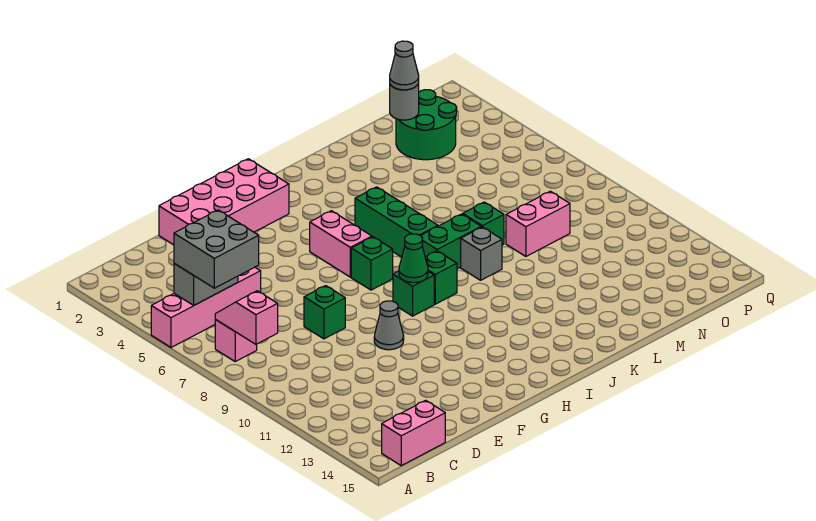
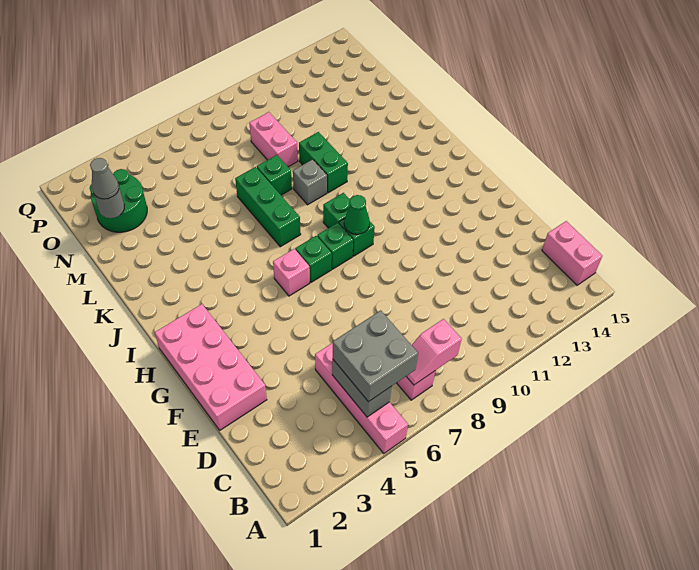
green 1x1 brick [304,286,345,339] -> green 1x1 brick moved to [317,223,353,269]
grey 1x1 cone [374,301,404,350] -> none
pink 1x2 brick [310,211,372,277] -> pink 1x1 brick [273,249,310,296]
green 1x3 brick [355,187,438,257] -> green 1x3 brick turned to [235,167,301,247]
green 1x2 brick [421,214,481,269] -> green 1x2 brick moved to [299,132,348,193]

